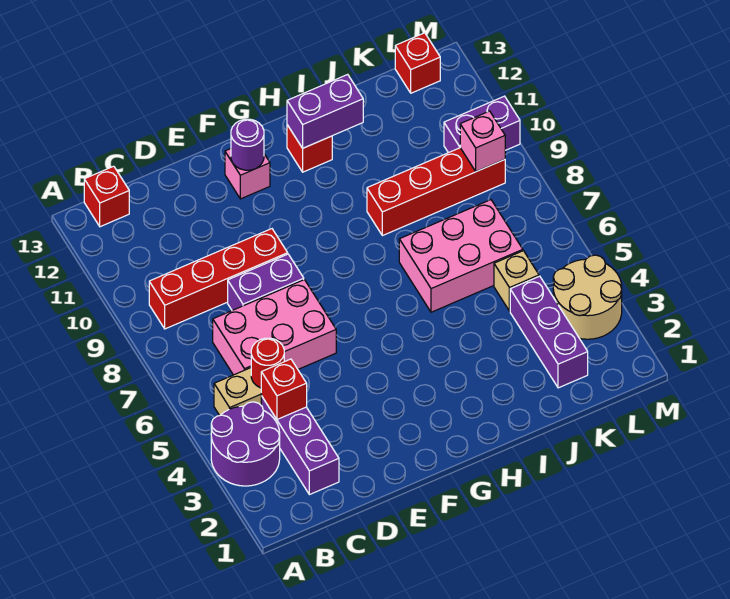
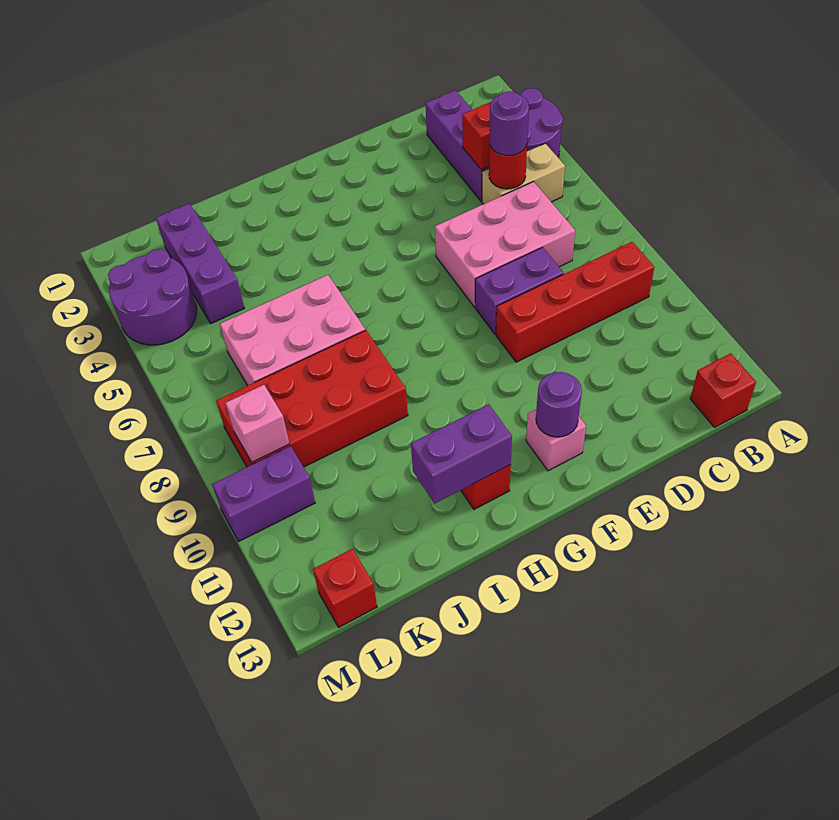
none -> purple 1x1 round brick [490,91,529,156]
red 1x4 brick [367,148,505,236] -> red 2x4 brick [216,330,408,467]
tan 1x1 brick [494,251,539,311] -> none
tan 2x2 round brick [553,255,622,339] -> purple 2x2 round brick [108,249,197,345]

